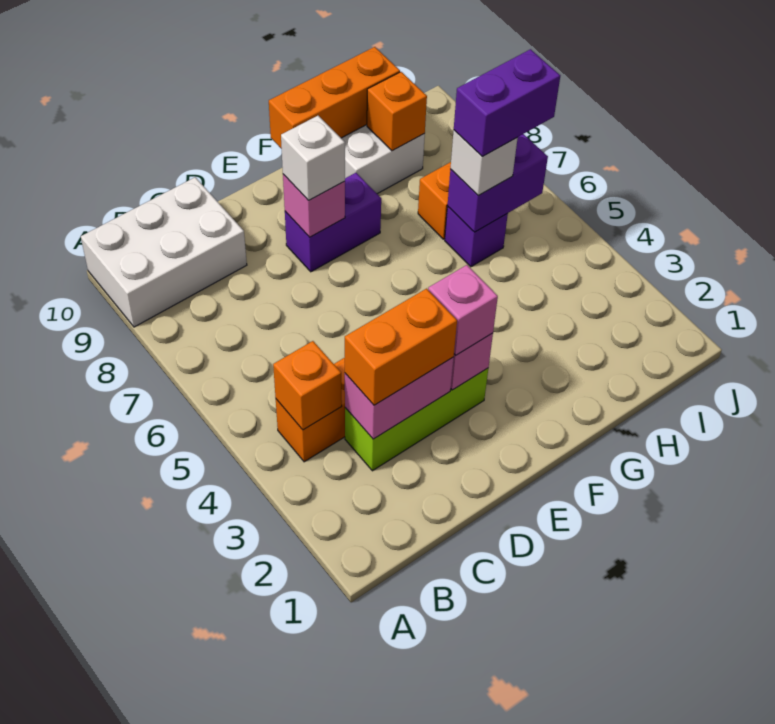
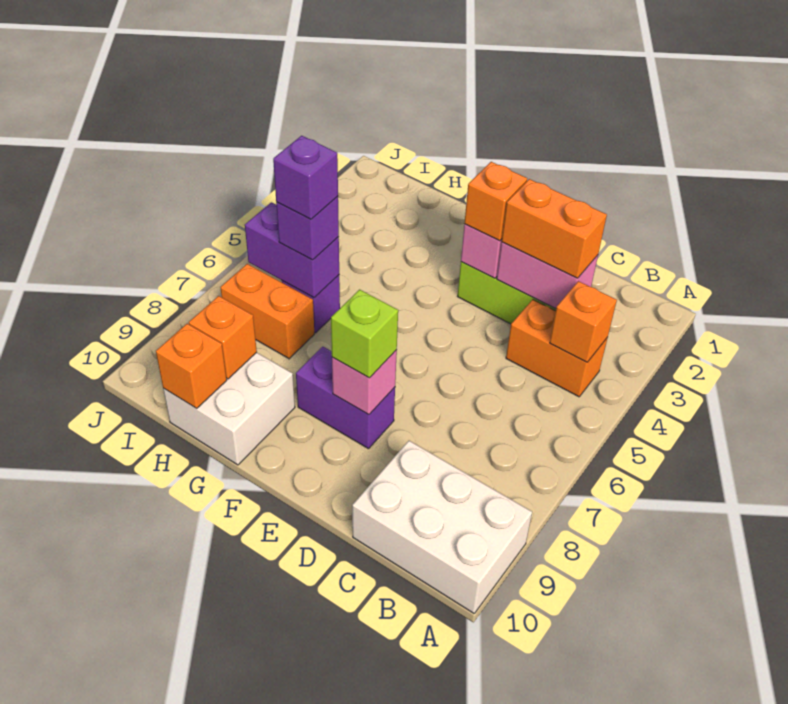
pink 1x1 brick [428,265,498,355] -> orange 1x1 brick [464,162,527,241]
white 1x1 brick [281,116,345,201] -> lime 1x1 brick [331,290,398,378]
orange 1x3 brick [269,47,400,149] -> orange 1x1 brick [156,324,227,408]
white 1x1 brick [450,130,518,196] -> purple 1x1 brick [276,196,339,260]
purple 1x2 brick [454,49,560,157] -> purple 1x1 brick [273,136,338,219]

